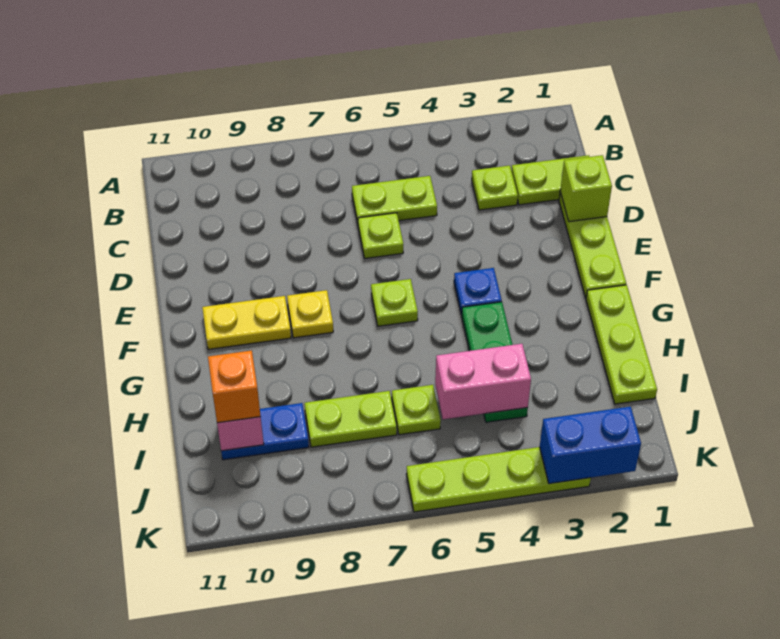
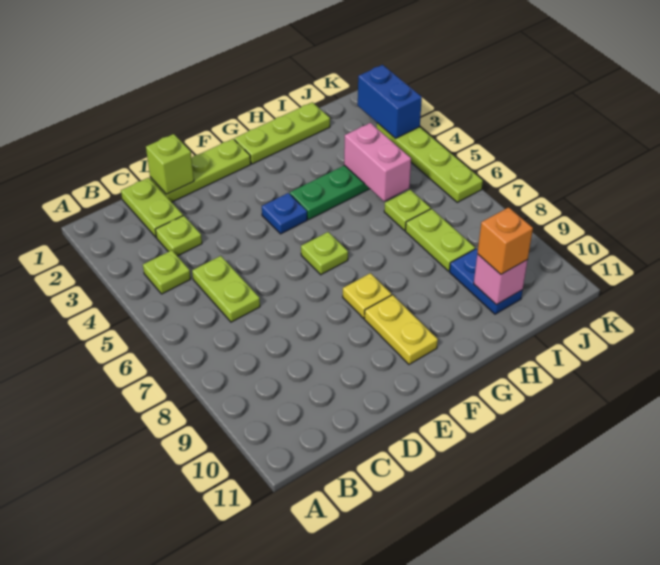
lime 1x1 plate [358,213,403,258] -> lime 1x1 plate moved to [143,250,191,294]

